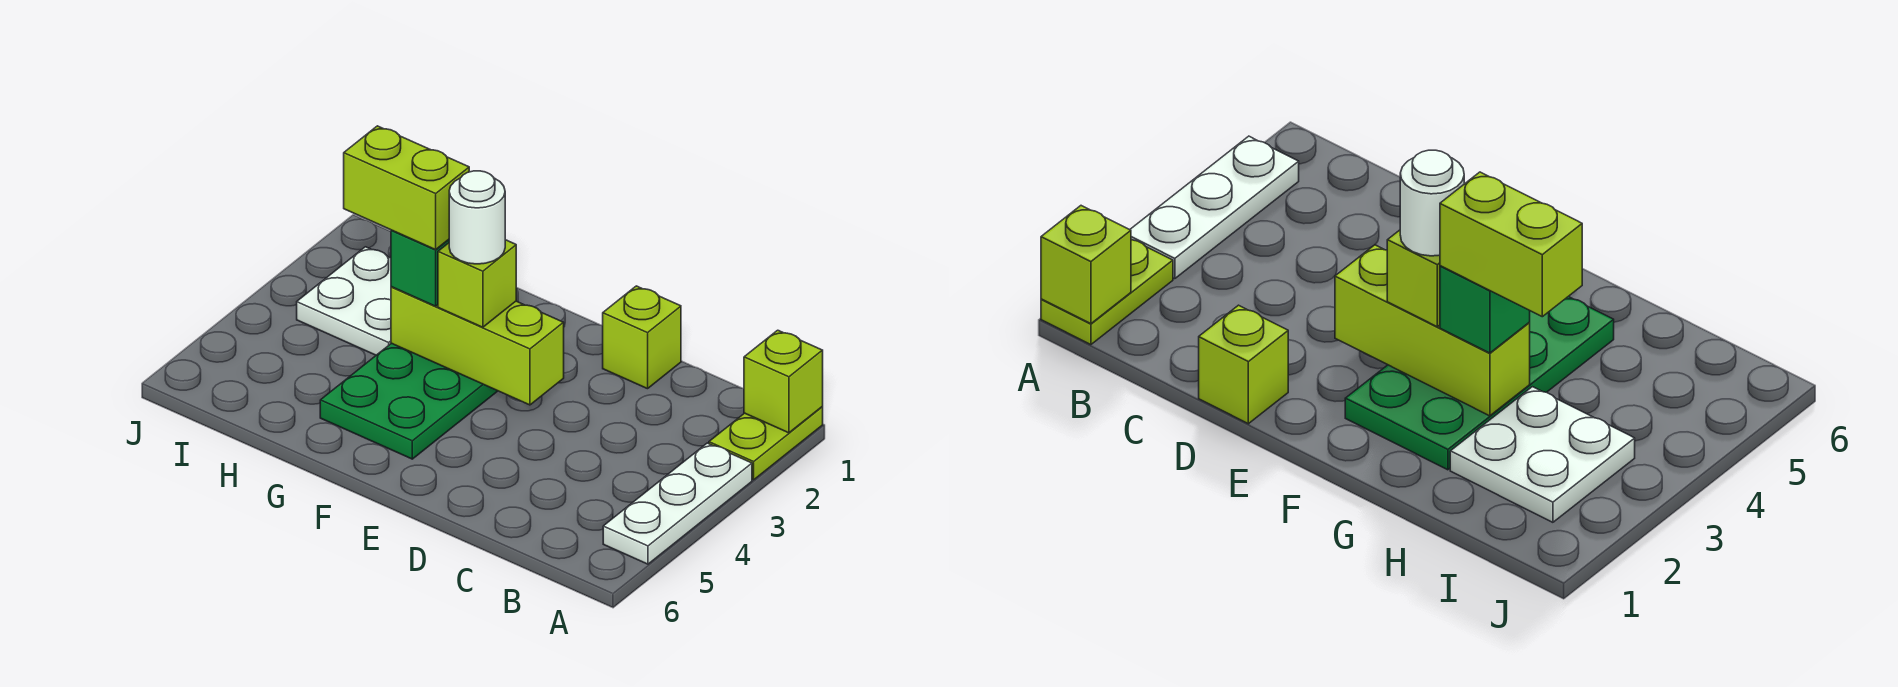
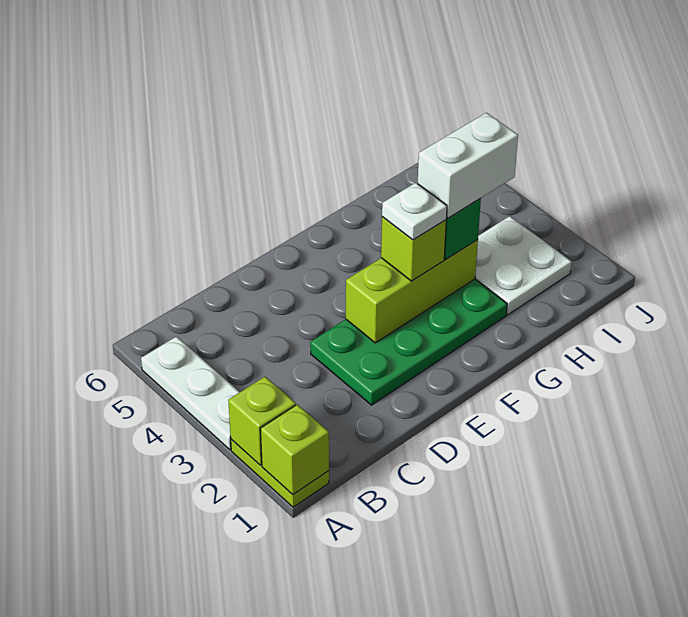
lime 1x1 brick [603,286,681,389] -> lime 1x1 brick moved to [228,377,296,465]
green 2x4 plate [320,343,497,459] -> green 2x4 plate turned to [310,279,507,405]
white 1x1 round brick [449,171,505,264] -> white 1x1 plate [382,183,447,240]
lime 1x2 brick [344,126,469,250] -> white 1x2 brick [418,113,518,218]

